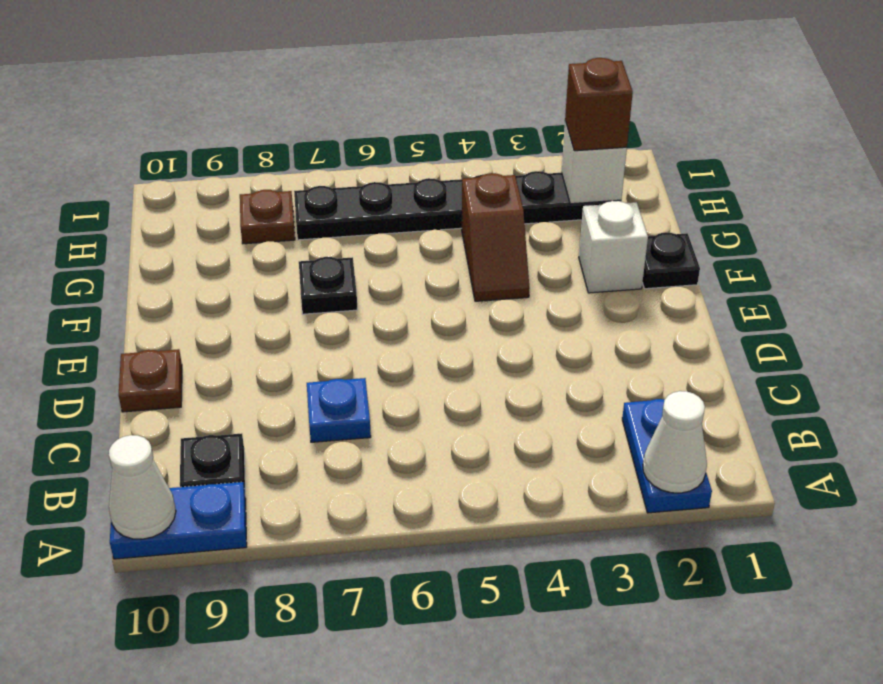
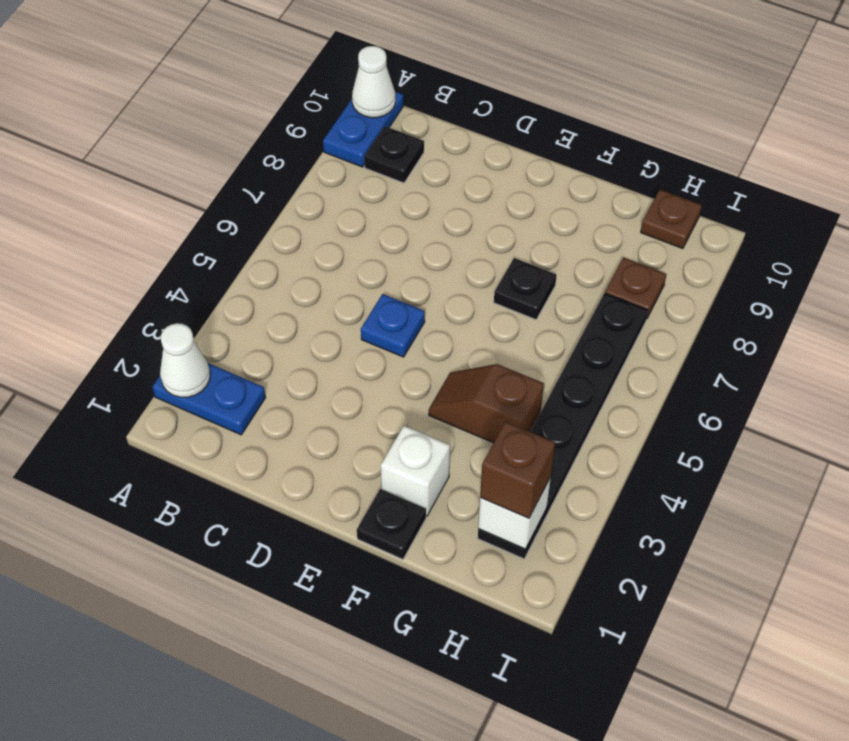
blue 1x1 plate [307,378,371,442] -> blue 1x1 plate moved to [361,294,425,357]
brown 1x1 plate [119,349,182,412] -> brown 1x1 plate moved to [641,190,702,249]

